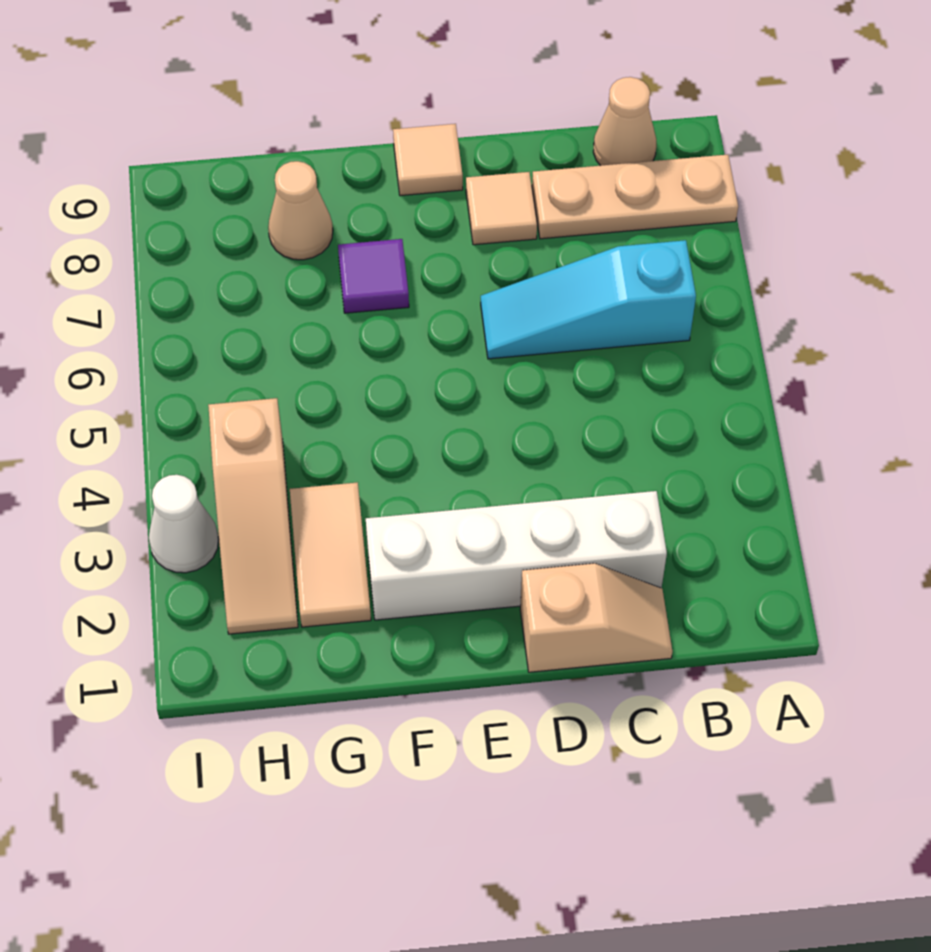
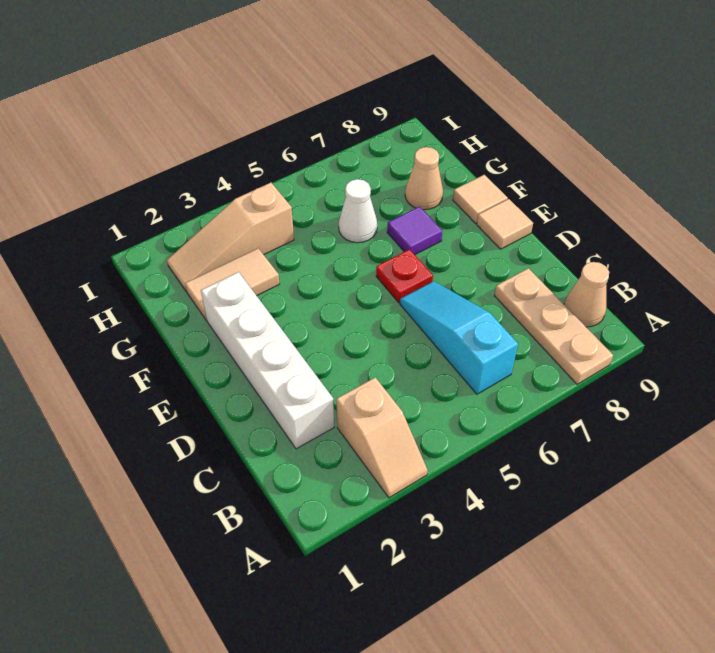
tan 1x2 slope [520,563,673,672] -> tan 1x2 slope moved to [336,377,428,498]
tan 1x1 tile [466,172,537,245] -> tan 1x1 tile moved to [453,175,508,223]
none -> red 1x1 plate [376,249,433,303]
white 1x1 cone [149,475,219,573] -> white 1x1 cone moved to [339,179,377,243]

